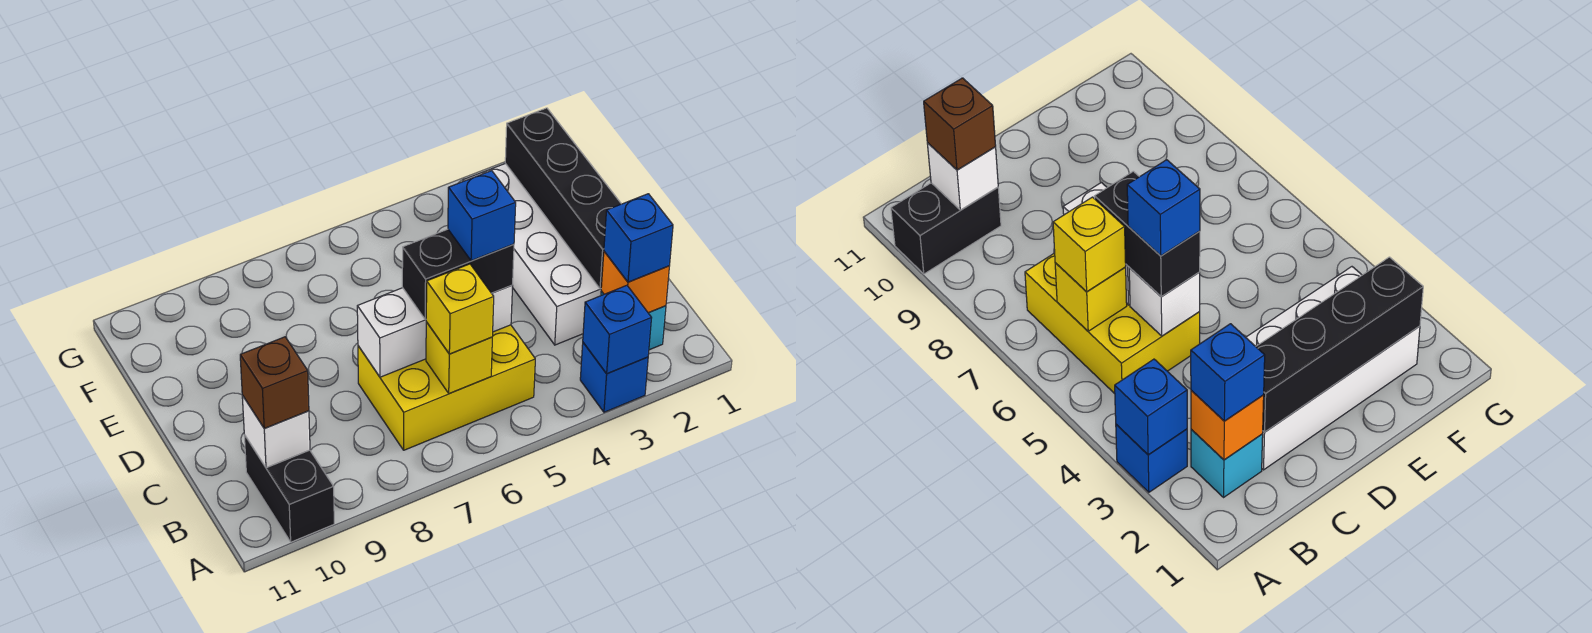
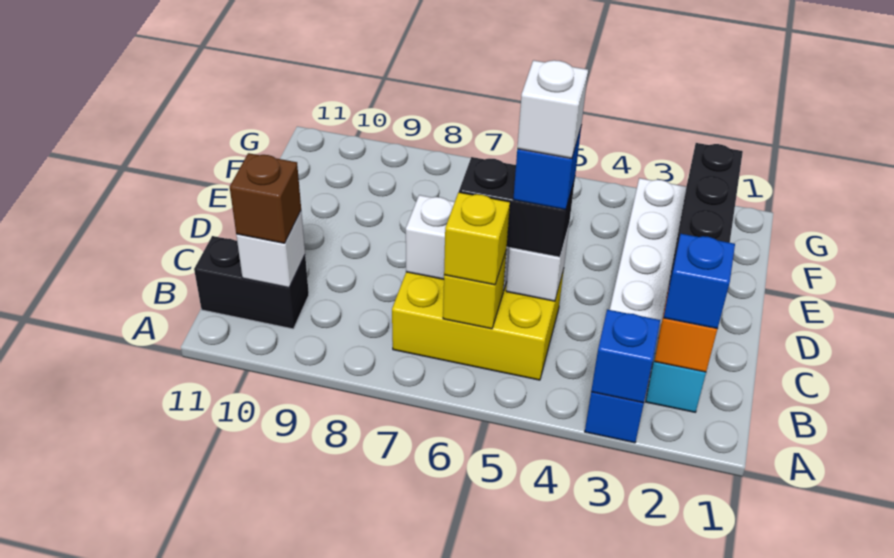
black 1x2 brick [244,435,334,542] -> black 1x2 brick turned to [194,236,309,329]
none -> white 1x1 brick [517,60,588,159]

